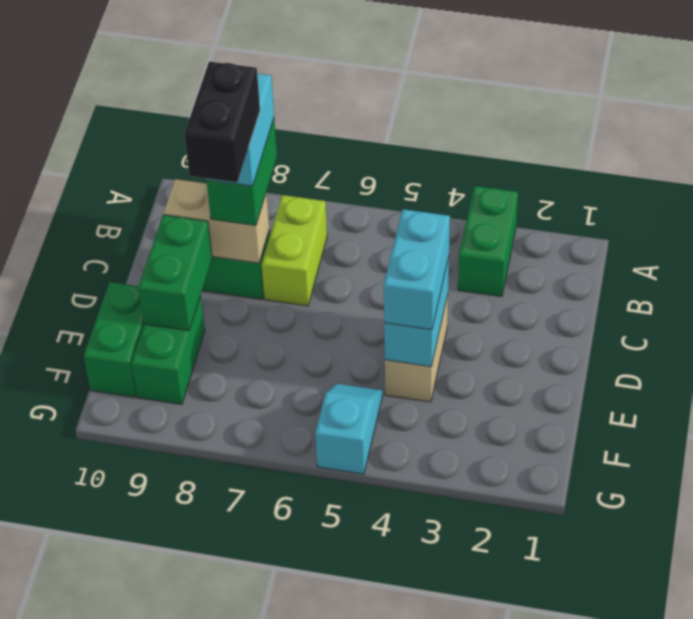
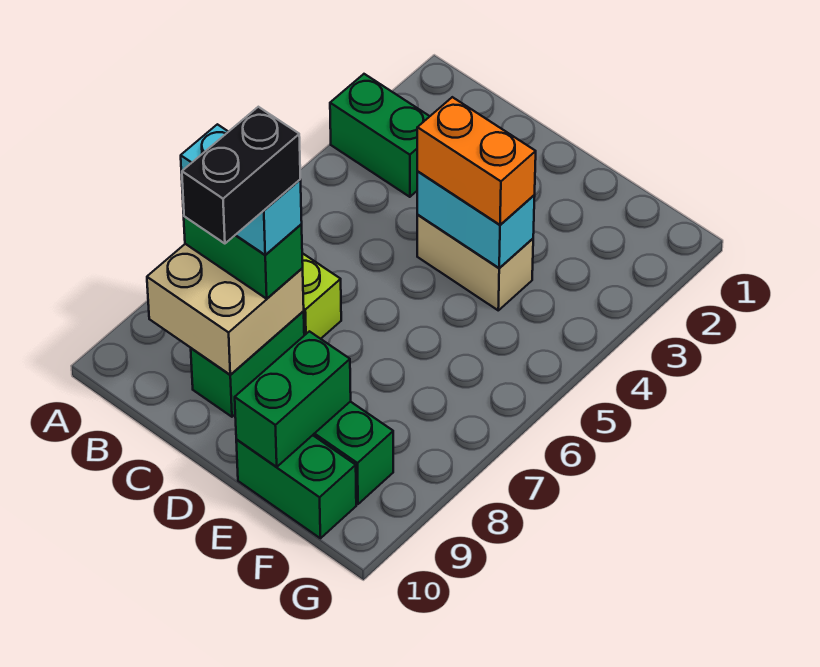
tan 1x2 brick [164,179,269,263] -> tan 2x2 brick [147,244,304,375]
black 1x2 brick [184,62,260,183] -> black 1x2 brick turned to [182,107,300,244]
cyan 1x2 brick [384,209,450,330] -> orange 1x2 brick [417,97,536,225]
green 1x2 brick [138,215,212,331] -> green 1x2 brick turned to [235,331,351,467]
cyan 1x2 slope [315,384,382,474] -> none

